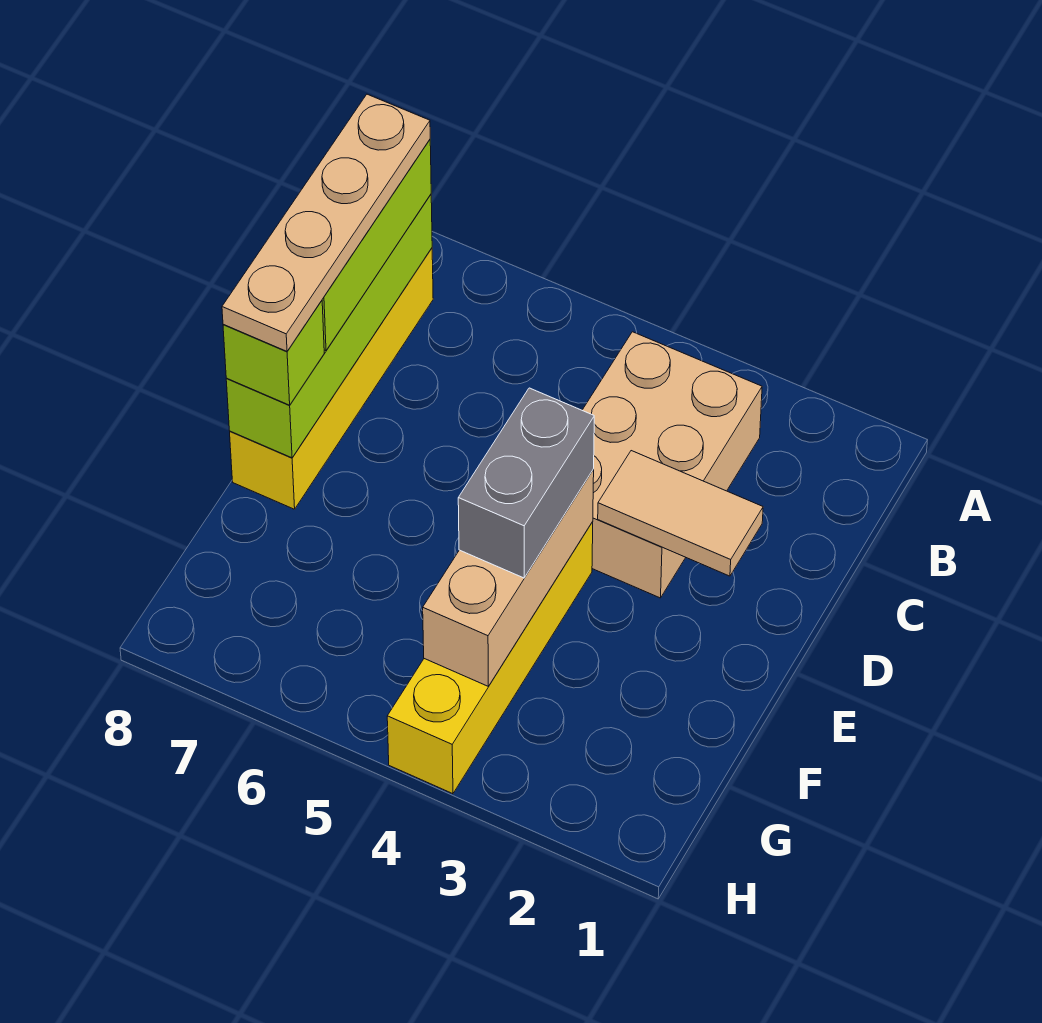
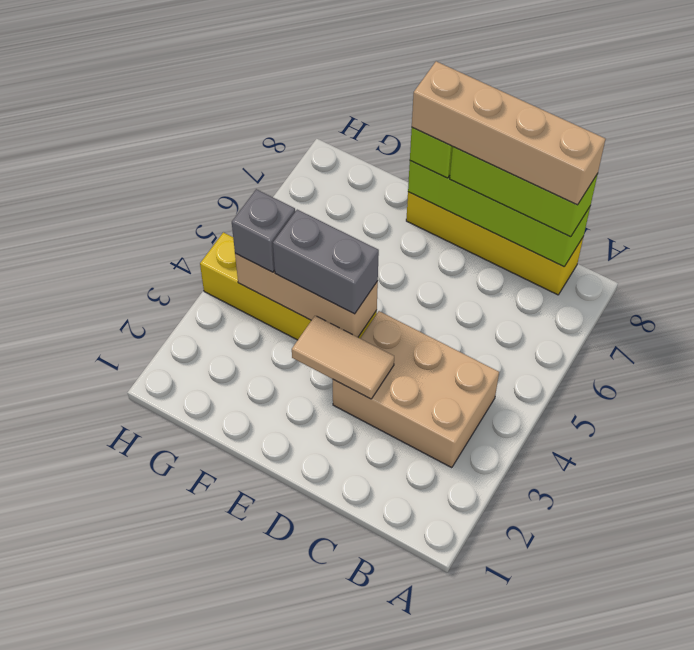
tan 1x4 plate [222,94,430,351] -> tan 1x4 brick [412,61,605,205]
tan 1x2 tile [598,451,763,576] -> tan 1x2 tile turned to [292,316,394,399]
none -> grey 1x1 brick [232,189,295,272]

